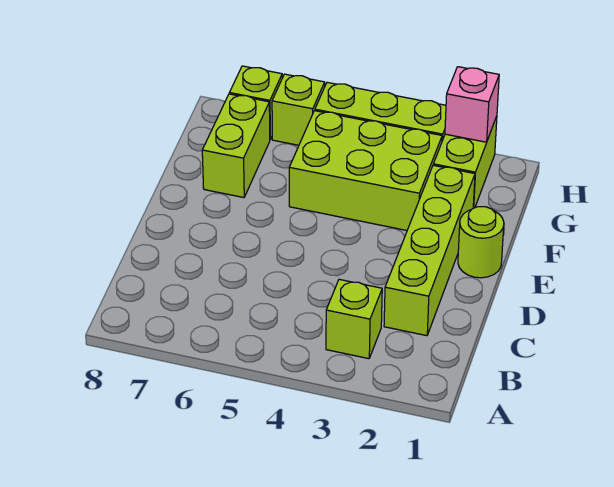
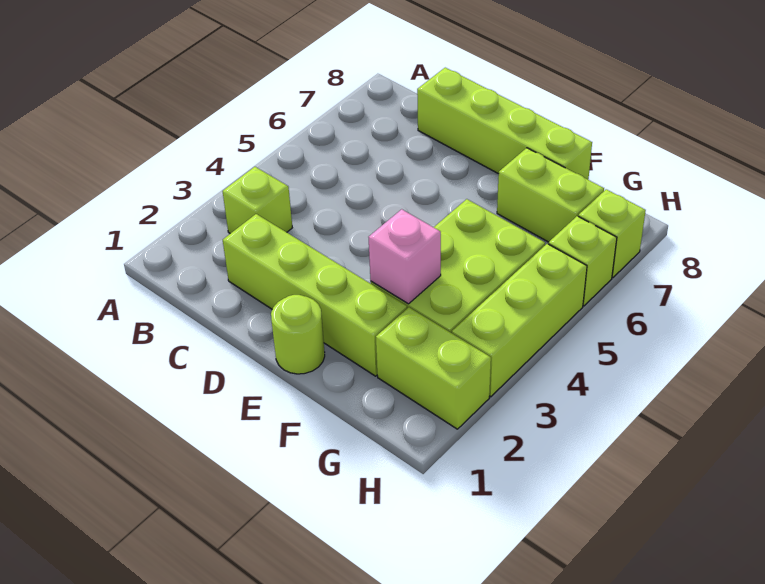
none -> lime 1x4 brick [417,68,592,179]
pink 1x1 brick [445,67,499,142] -> pink 1x1 brick moved to [369,209,441,304]

